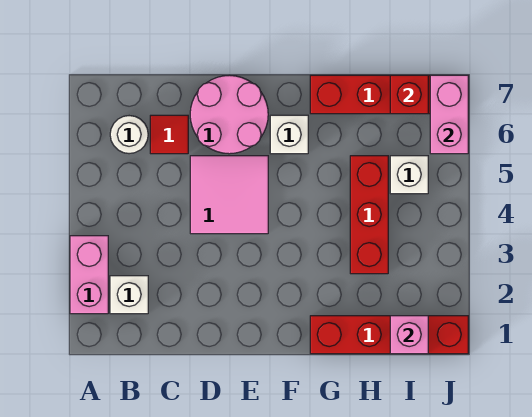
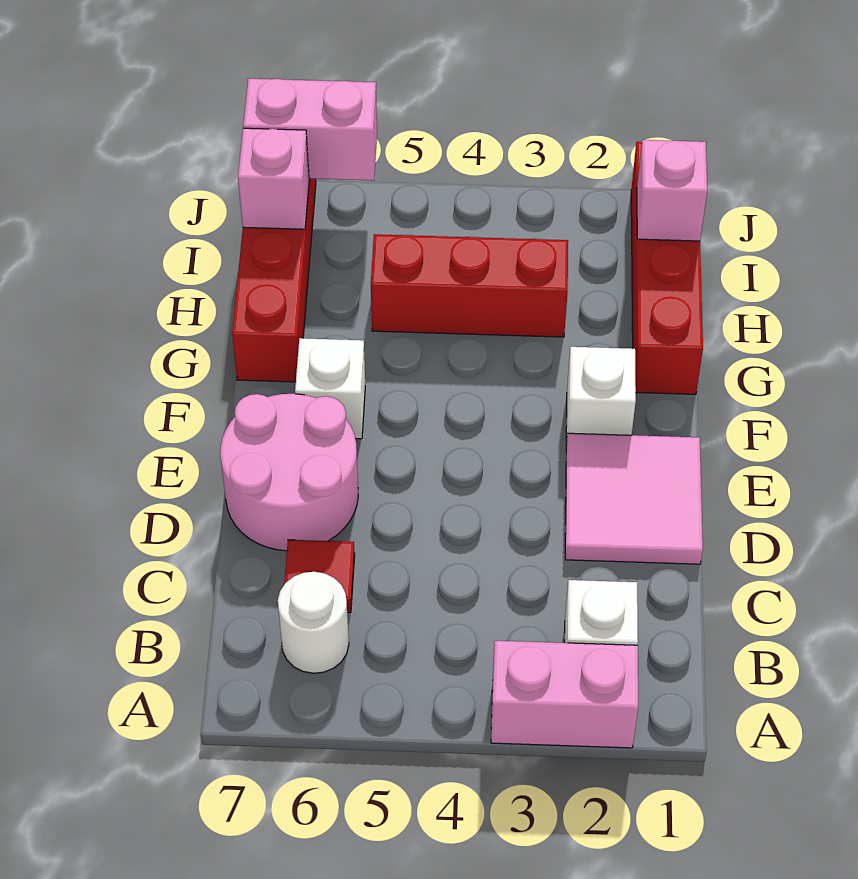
pink 2x2 tile [190,156,268,234] -> pink 2x2 tile moved to [565,433,703,564]
white 1x1 brick [390,156,428,194] -> white 1x1 brick moved to [566,347,636,445]
red 1x1 brick [390,75,428,114] -> pink 1x1 brick [238,128,309,229]

